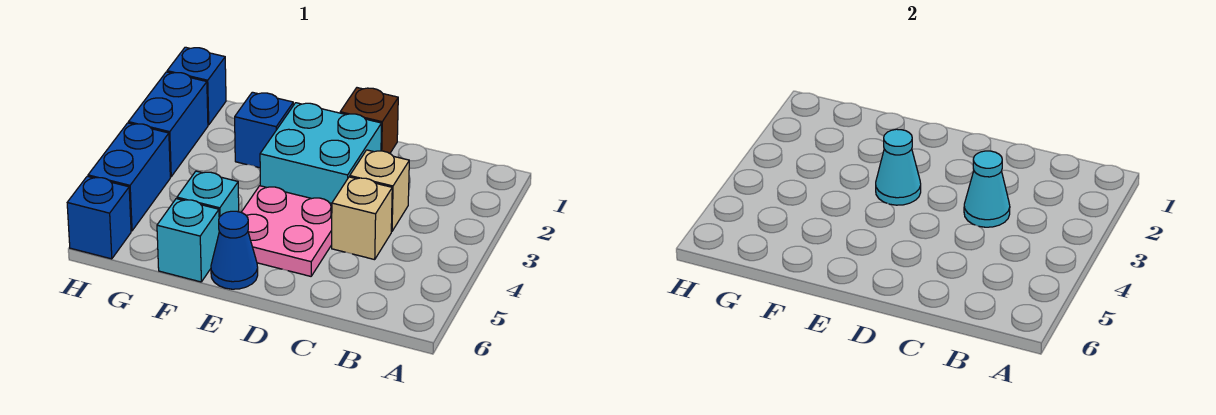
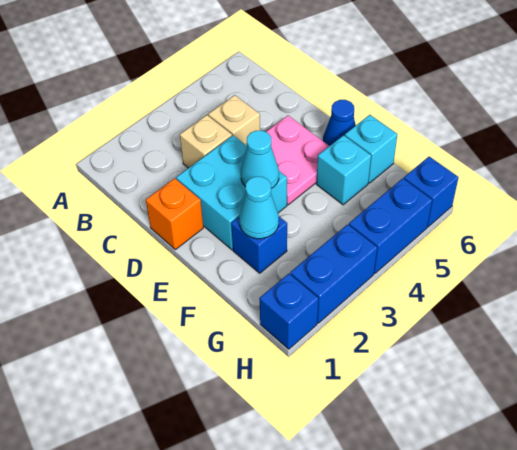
cyan 1x1 cone [964,151,1010,227] -> cyan 1x1 cone moved to [239,177,279,239]
brown 1x1 brick [340,88,398,153] -> orange 1x1 brick [146,178,203,250]

